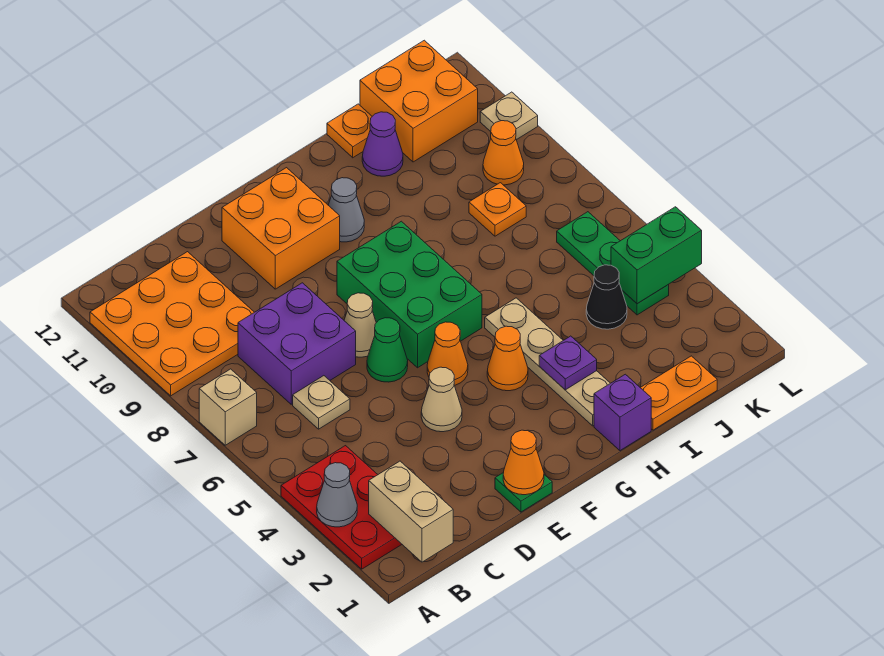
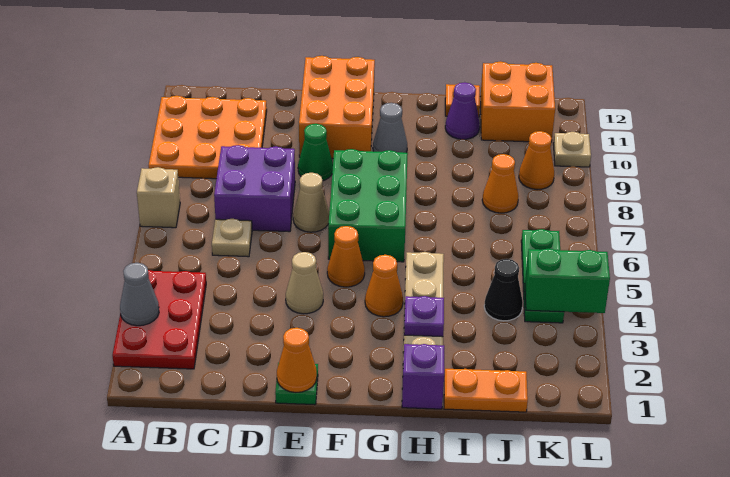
tan 1x2 brick [369,461,453,562] -> none
green 1x1 cone [367,318,408,382] -> green 1x1 cone moved to [298,124,333,181]
orange 2x2 brick [222,168,340,289] -> orange 2x3 brick [299,56,375,159]
orange 1x1 plate [469,183,526,236] -> orange 1x1 cone [482,154,518,213]

